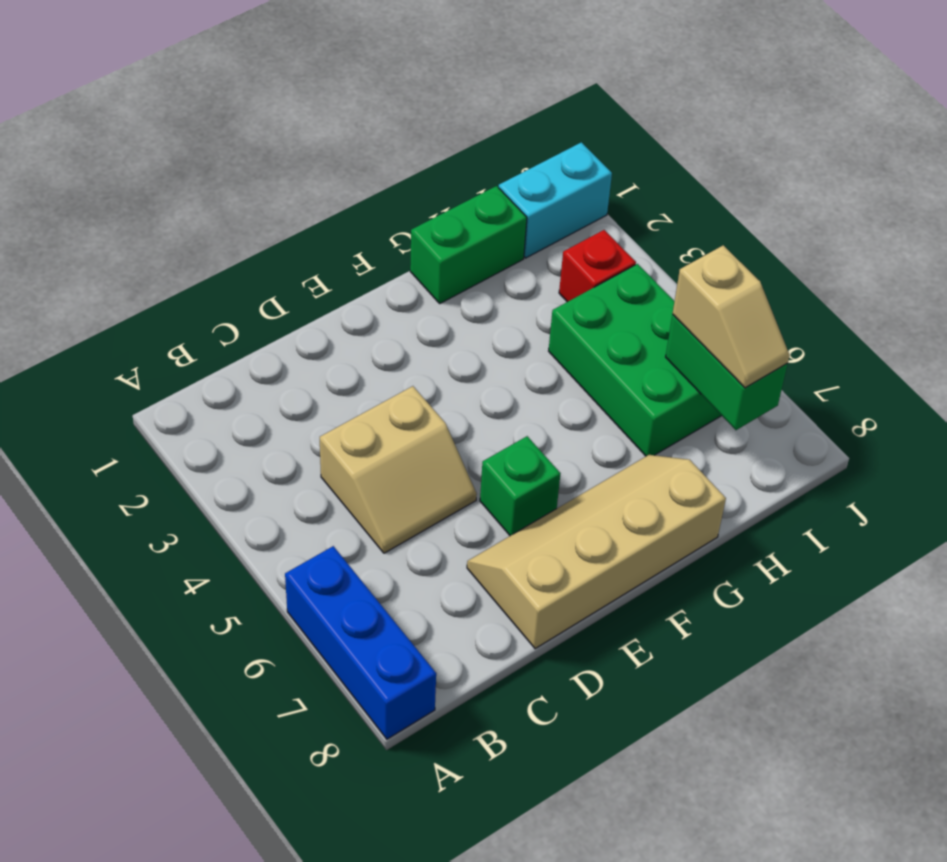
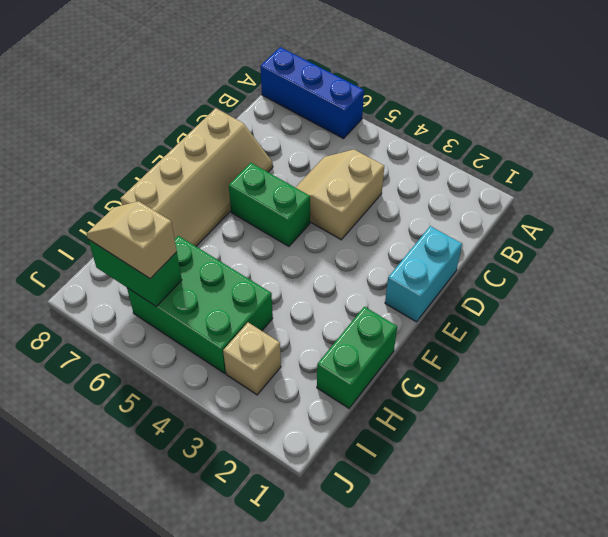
green 1x1 brick [480,436,561,536] -> green 1x2 brick [229,163,310,246]
cyan 1x2 brick [499,142,612,258] -> cyan 1x2 brick moved to [385,226,462,322]
red 1x1 brick [559,230,636,302] -> tan 1x1 brick [223,323,281,395]

